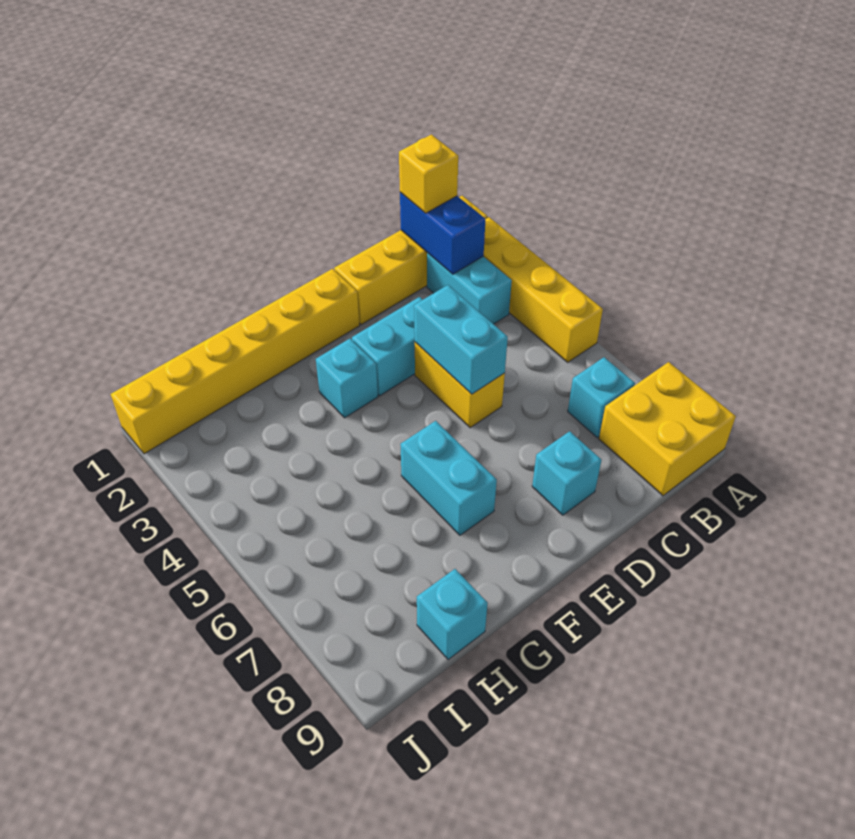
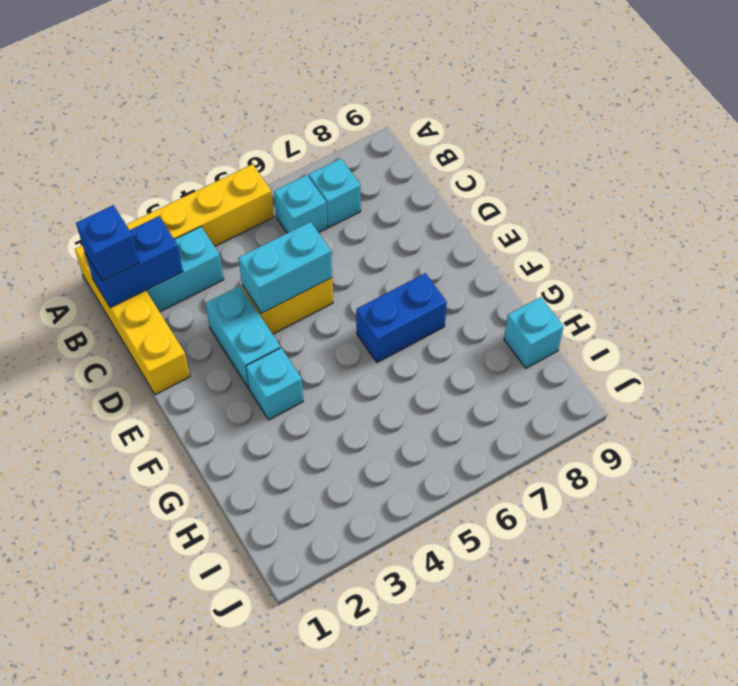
yellow 2x2 brick [599,362,736,496] -> none
yellow 1x1 brick [399,134,458,213] -> blue 1x1 brick [76,205,139,281]
cyan 1x1 brick [532,431,601,515] -> cyan 1x1 brick moved to [274,175,327,233]
yellow 1x6 brick [111,269,360,454] -> none
cyan 1x2 brick [400,421,497,535] -> blue 1x2 brick [356,273,447,362]

